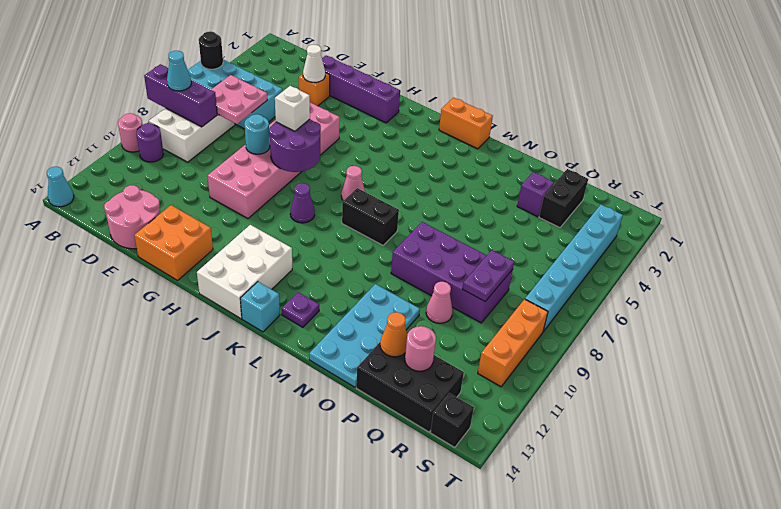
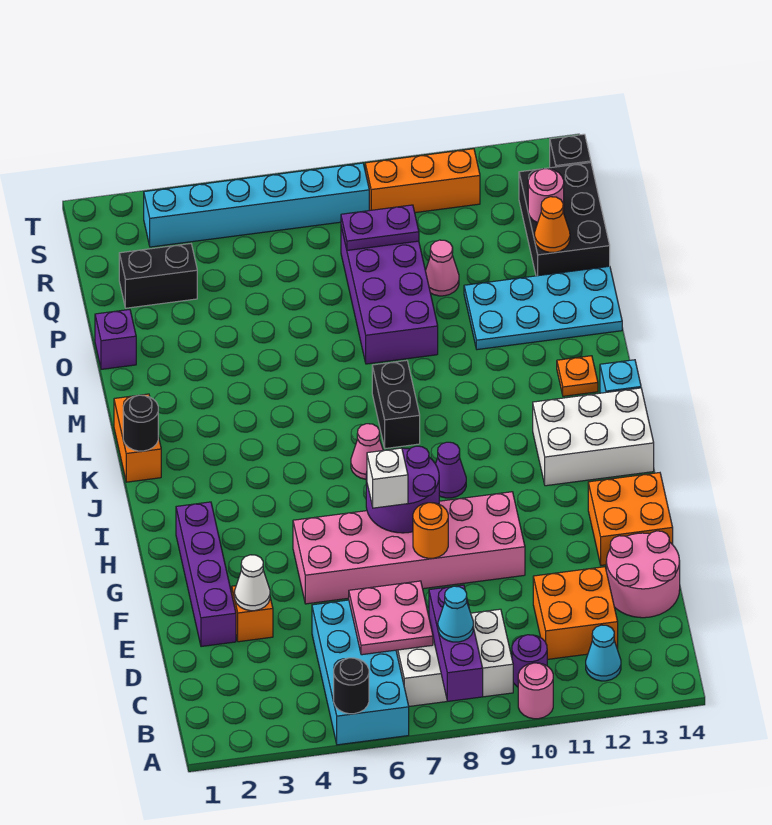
cyan 1x1 cone [47,167,74,207] -> cyan 1x1 cone moved to [586,625,621,681]
none -> orange 2x2 brick [533,567,618,659]
cyan 1x1 round brick [244,114,270,154] -> orange 1x1 round brick [413,503,448,558]
none -> black 1x1 round brick [123,395,158,451]
purple 1x1 plate [282,292,319,327] -> orange 1x1 plate [557,356,598,396]
purple 1x1 brick [517,172,554,217] -> purple 1x1 brick moved to [95,309,136,369]

